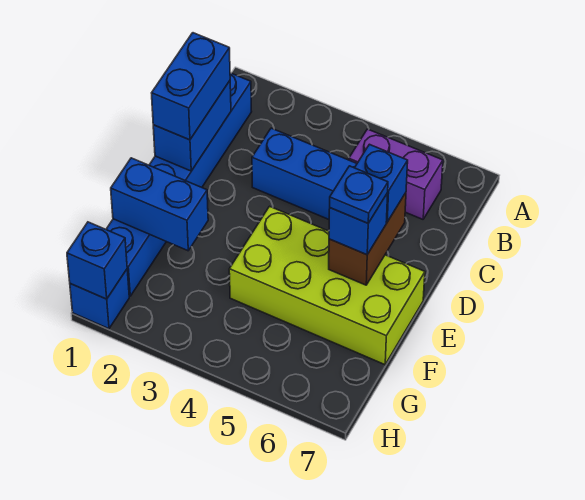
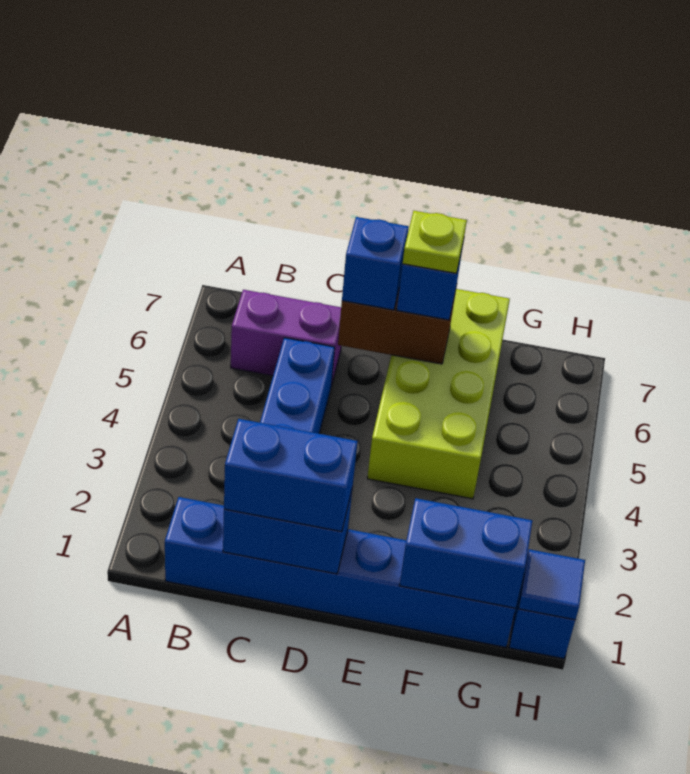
purple 1x2 brick [349,129,443,219] -> purple 1x2 brick turned to [231,290,341,386]
blue 1x1 plate [330,166,388,223] -> lime 1x1 plate [403,211,467,273]
blue 1x2 brick [111,158,208,251] -> blue 1x2 brick turned to [399,498,532,608]
blue 1x1 brick [67,222,127,299] -> blue 1x1 tile [519,549,585,620]

